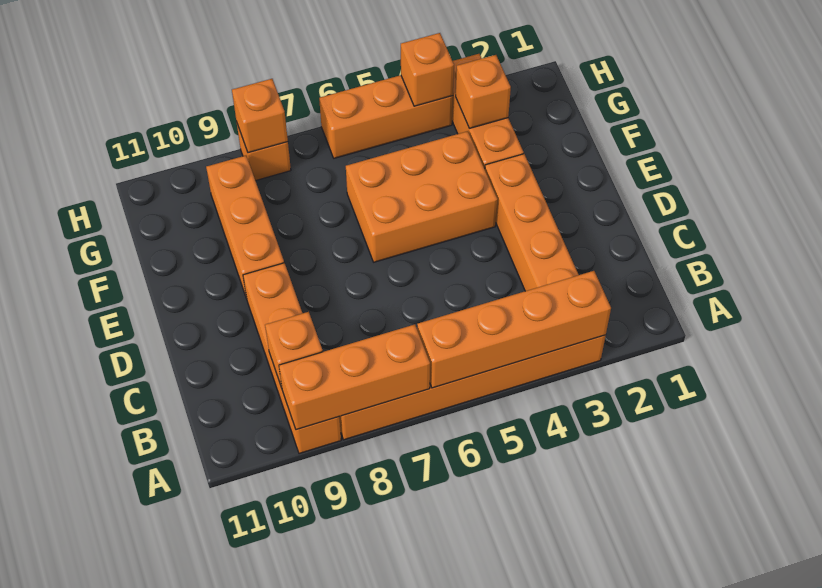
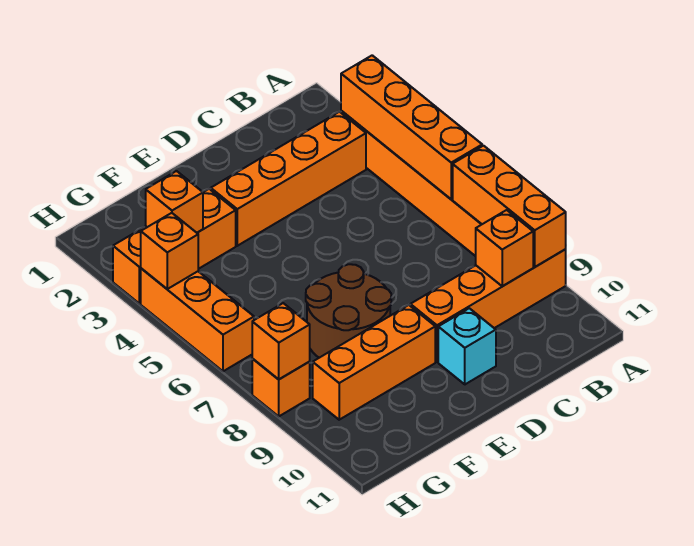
none -> cyan 1x1 brick [438,308,496,384]
orange 2x3 brick [346,131,498,262] -> none
none -> brown 2x2 round brick [306,264,391,358]

